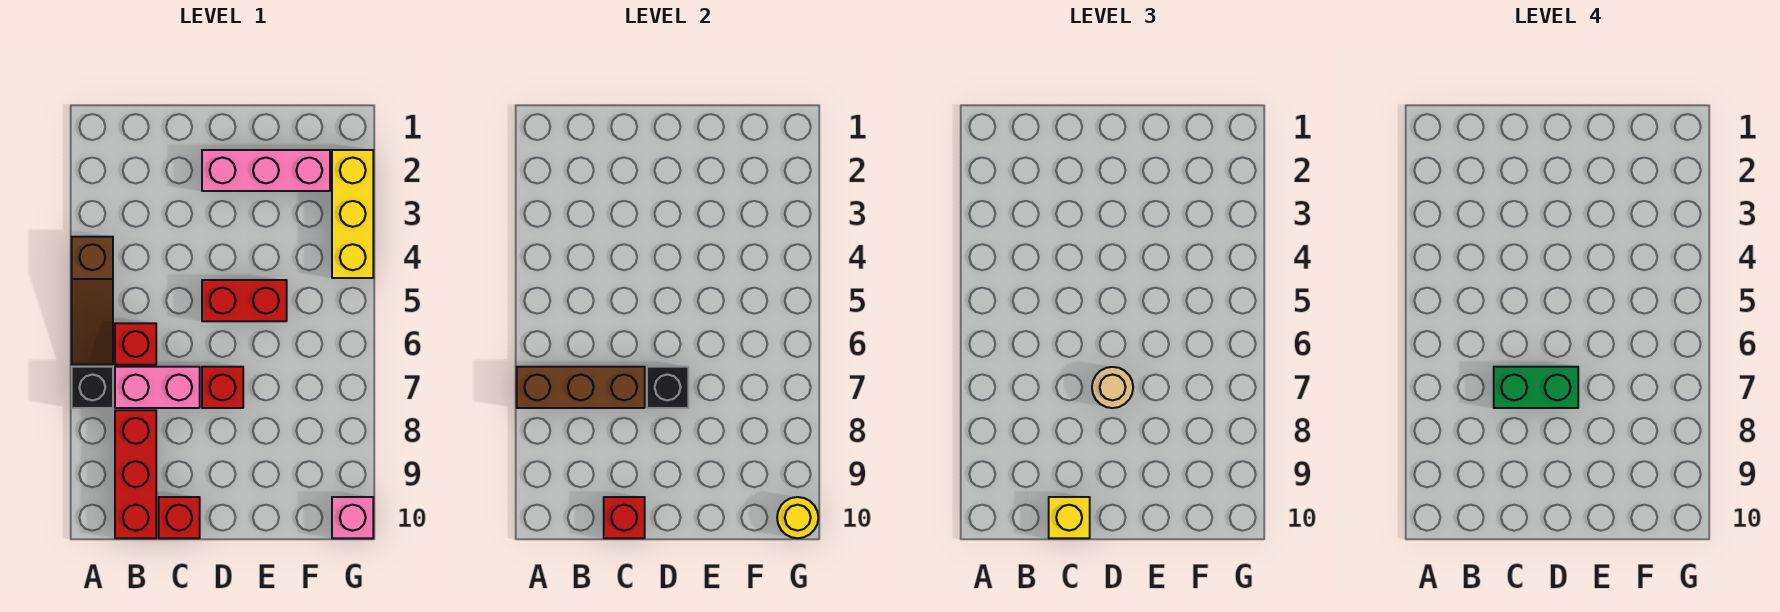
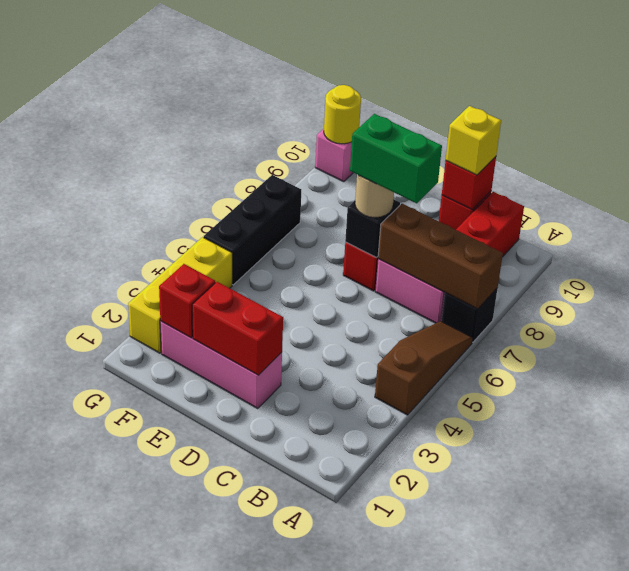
red 1x1 brick [115,323,156,365] -> red 1x1 brick moved to [159,264,215,338]
red 1x2 brick [202,280,287,321] -> red 1x2 brick moved to [192,282,283,375]
none -> black 1x3 brick [204,175,301,285]

